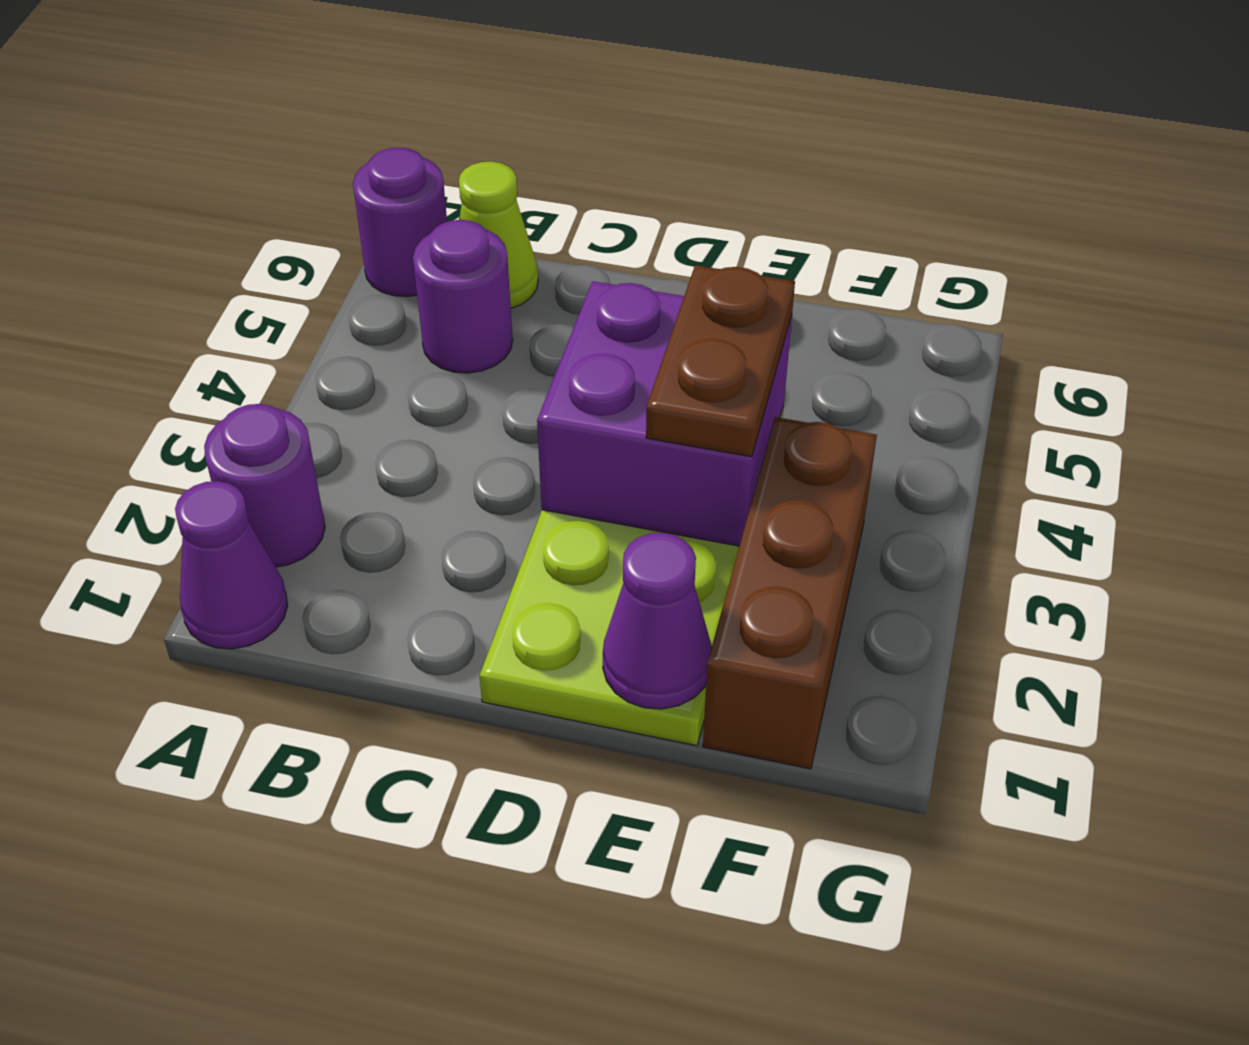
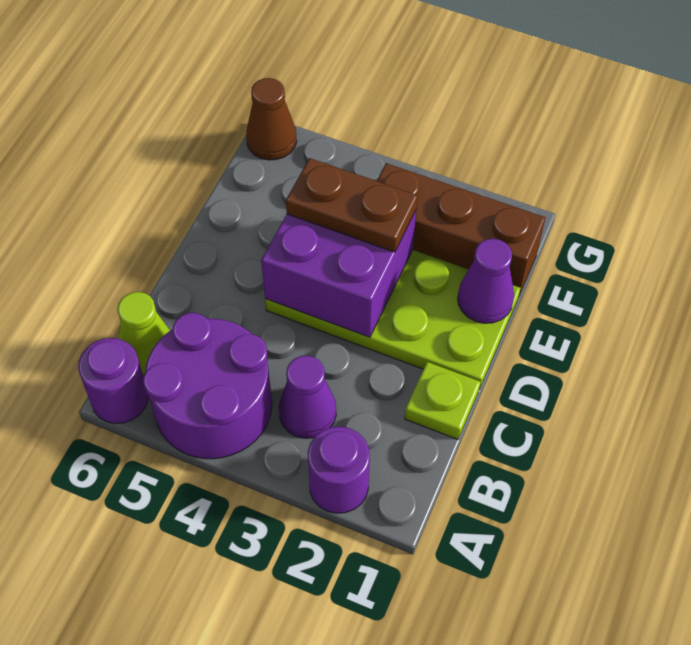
purple 1x1 cone [175,481,288,649] -> purple 1x1 cone moved to [279,356,336,438]
purple 1x1 round brick [413,220,513,373] -> purple 2x2 round brick [143,313,272,459]
none -> lime 1x1 plate [405,362,480,439]
none -> brown 1x1 cone [246,78,297,160]

